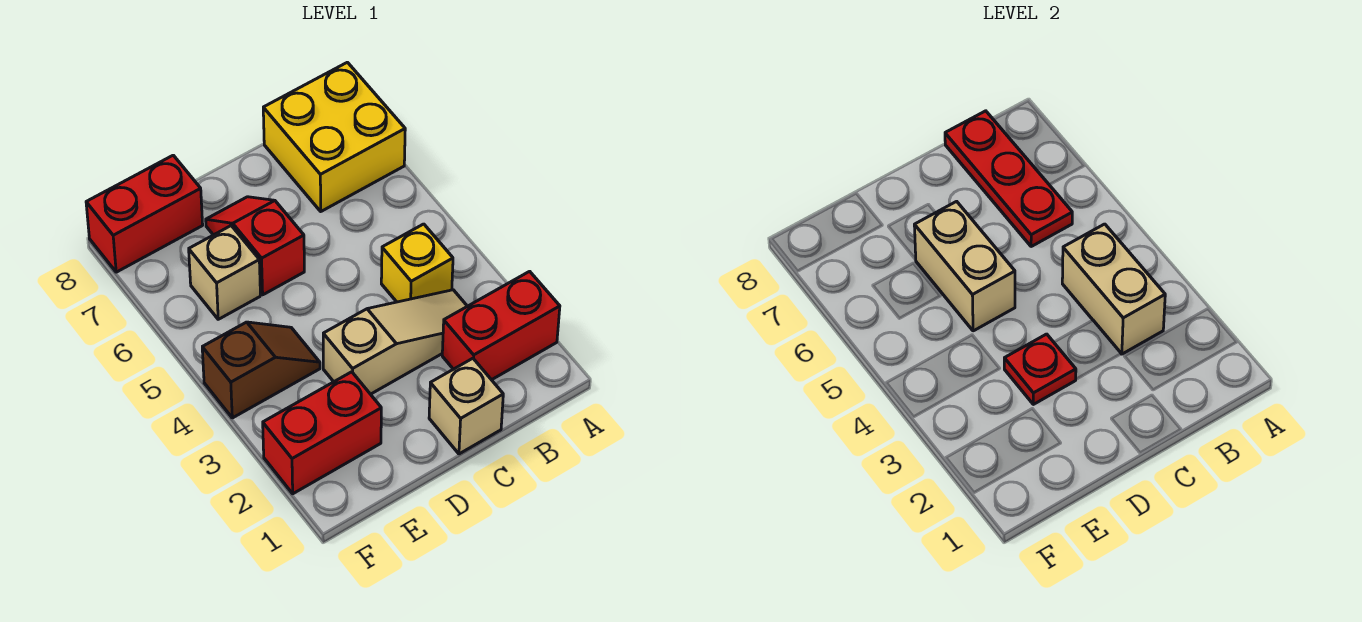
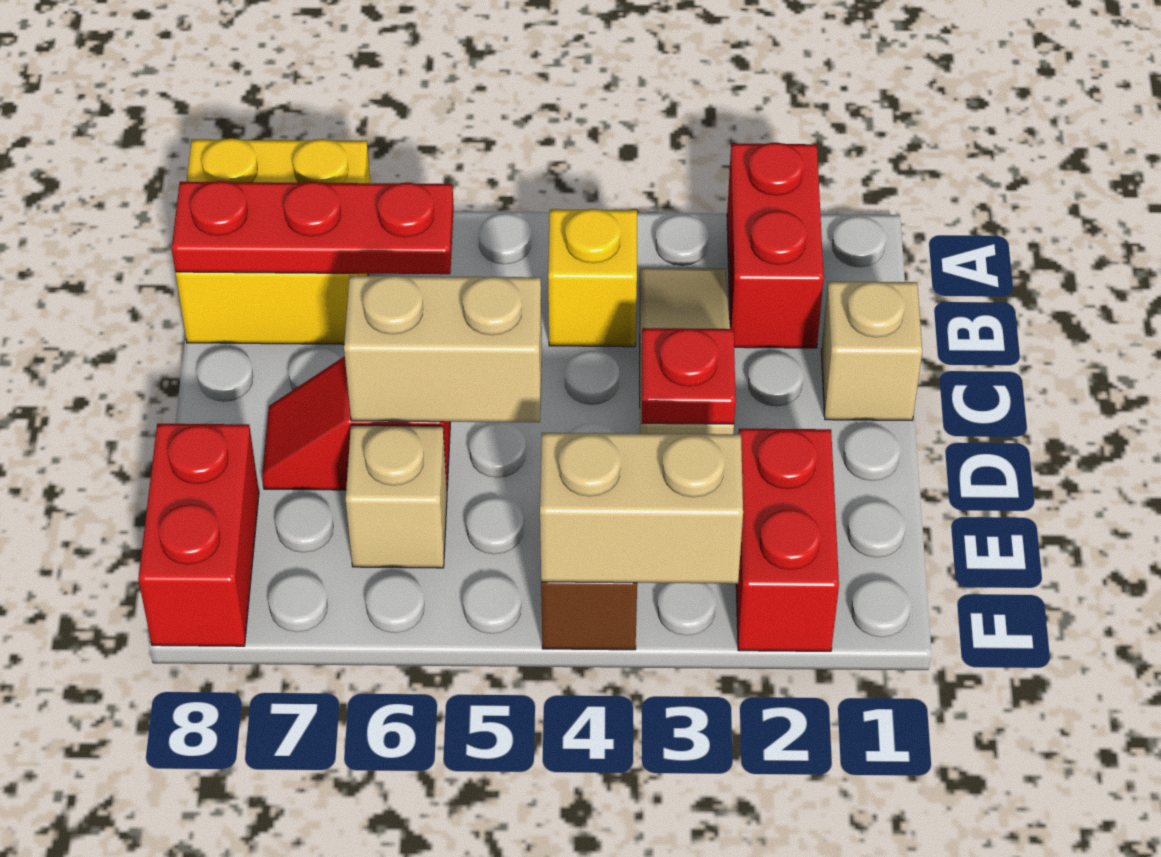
tan 1x2 brick [1062,224,1165,354] -> tan 1x2 brick moved to [540,433,743,584]

